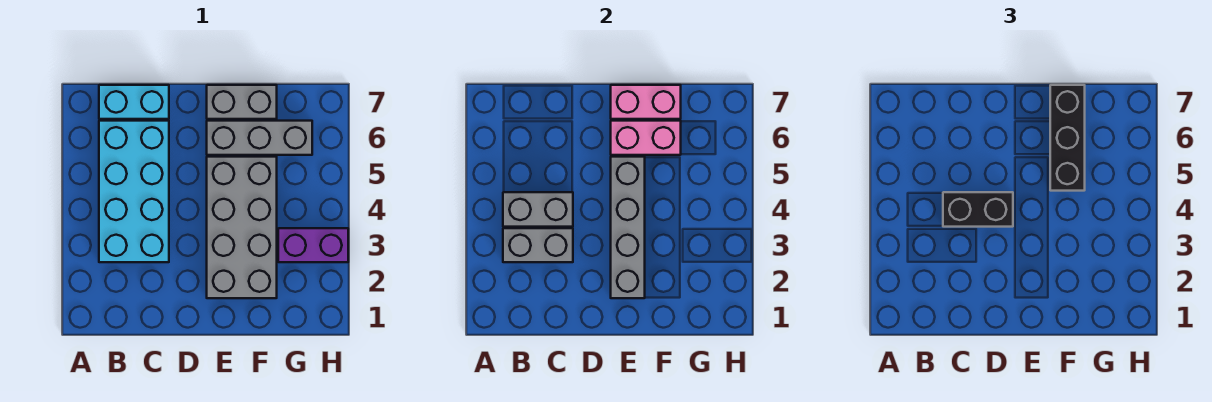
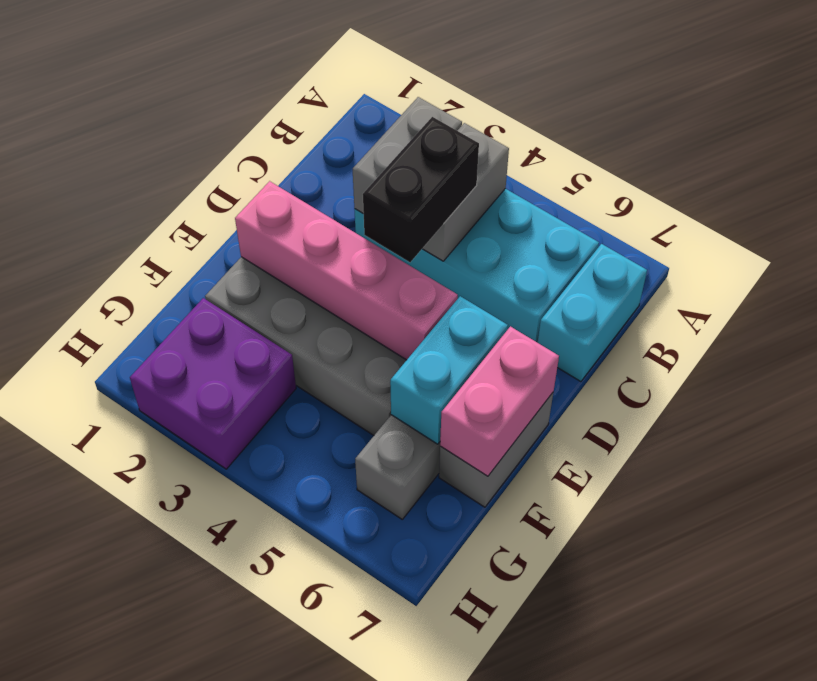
grey 1x4 brick [611,157,645,298] -> pink 1x4 brick [235,181,458,360]
pink 1x2 brick [611,121,681,155] -> cyan 1x2 brick [390,296,508,444]
black 1x3 brick [1050,85,1085,191] -> none
purple 1x2 brick [278,228,348,262] -> purple 2x2 brick [130,298,296,469]

